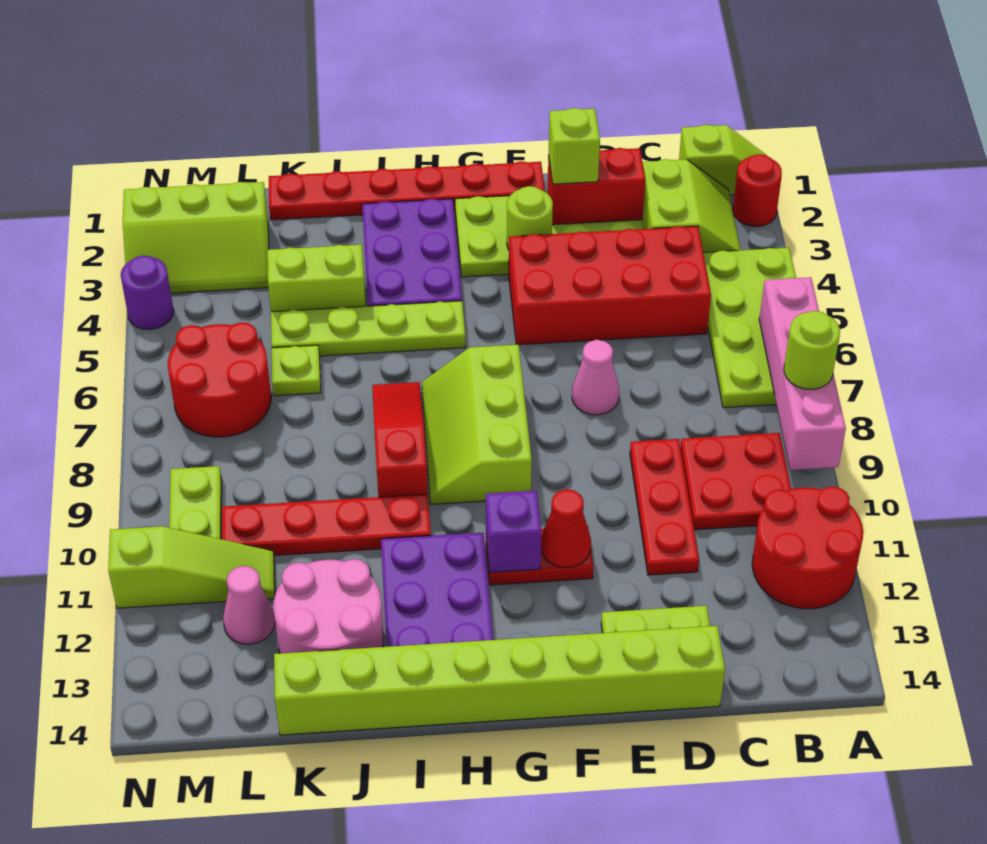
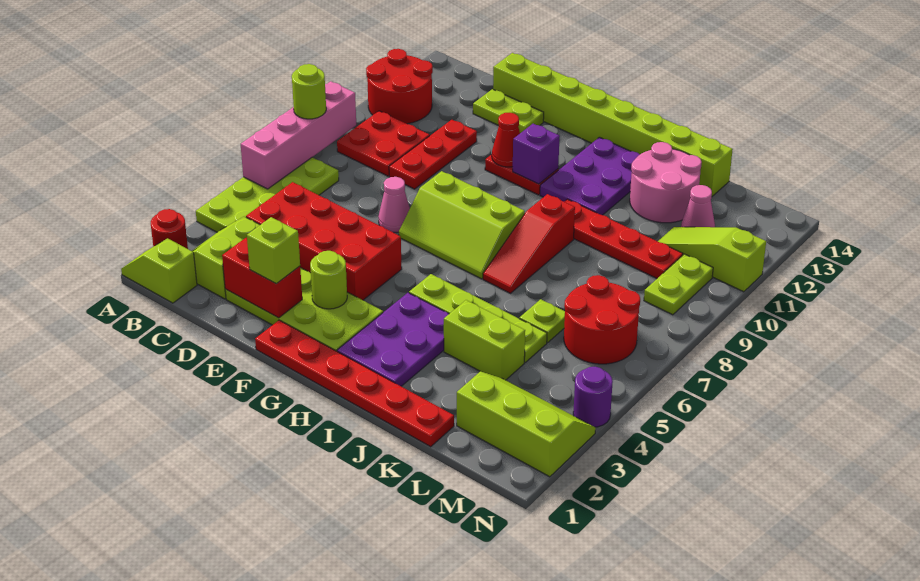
lime 2x3 slope [422,345,532,504] -> lime 2x3 slope turned to [399,171,525,279]

